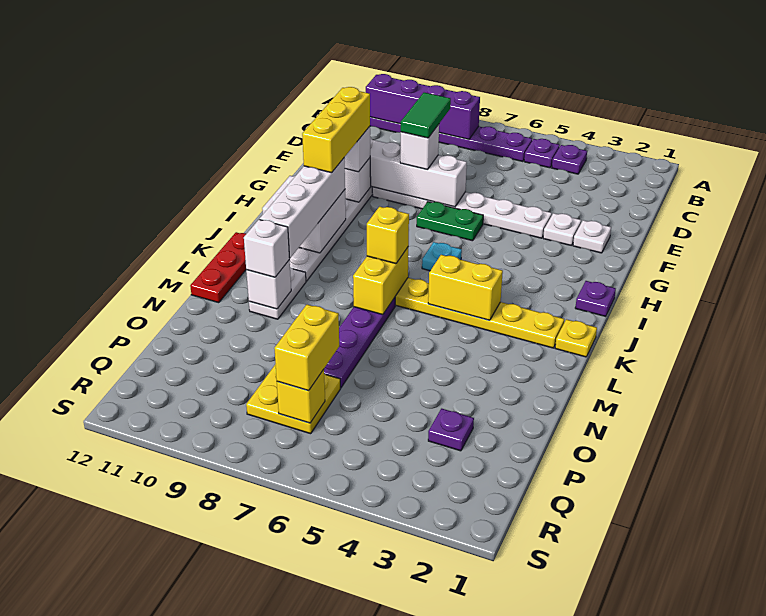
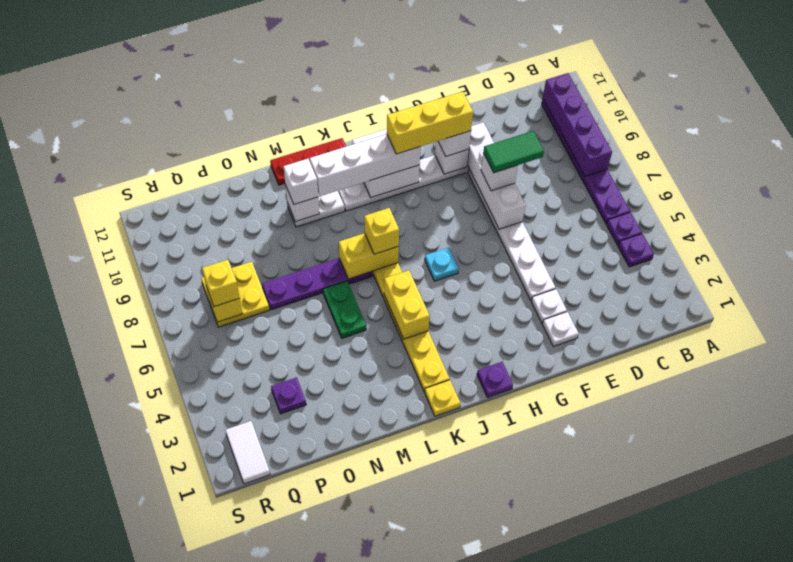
green 1x2 plate [417,202,483,241] -> green 1x2 plate moved to [323,281,366,338]
yellow 1x2 brick [274,305,339,391] -> yellow 1x1 brick [202,260,240,307]
none -> white 1x2 tile [225,421,270,484]

